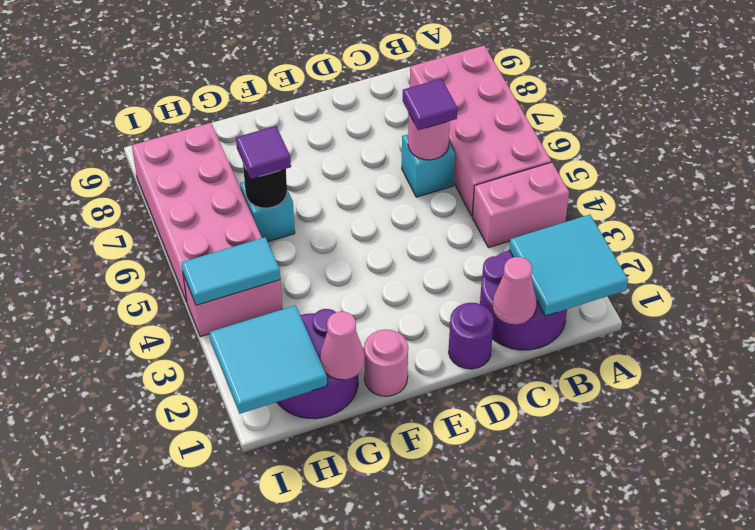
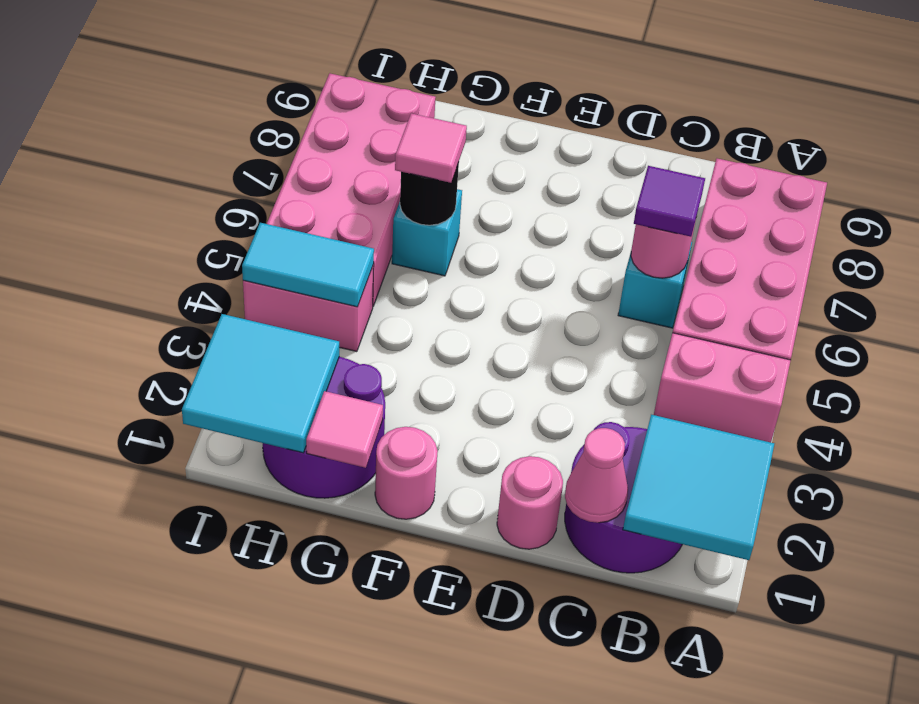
purple 1x1 round brick [449,303,494,369] -> pink 1x1 round brick [497,456,563,549]
pink 1x1 cone [320,312,365,380] -> pink 1x1 tile [306,391,383,468]
purple 1x1 tile [236,126,291,179] -> pink 1x1 tile [395,113,467,183]

